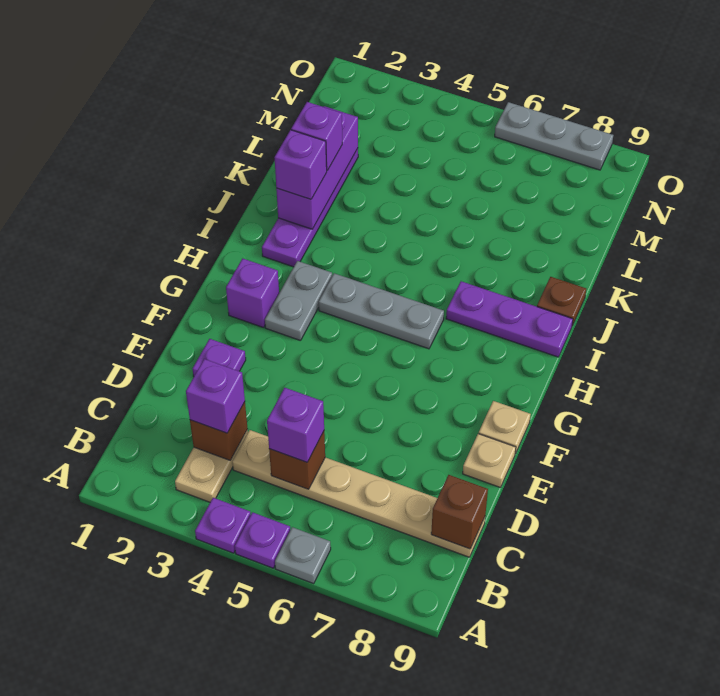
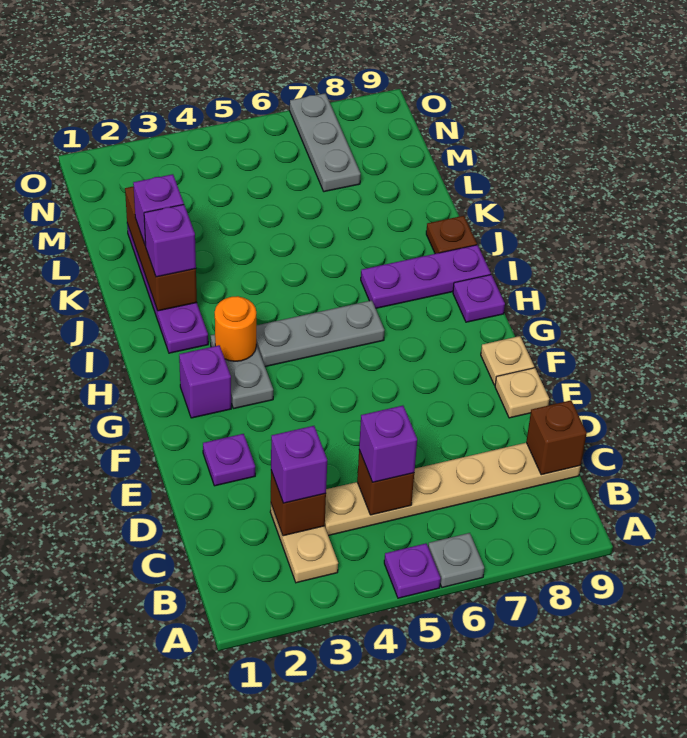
purple 1x1 plate [195,498,251,553] -> purple 1x1 plate moved to [453,275,505,322]
none -> orange 1x1 round brick [215,296,256,361]
purple 1x3 brick [276,106,358,229] -> brown 1x3 brick [125,186,197,311]
grey 1x3 plate [495,102,613,170] -> grey 1x3 plate turned to [290,93,361,192]

